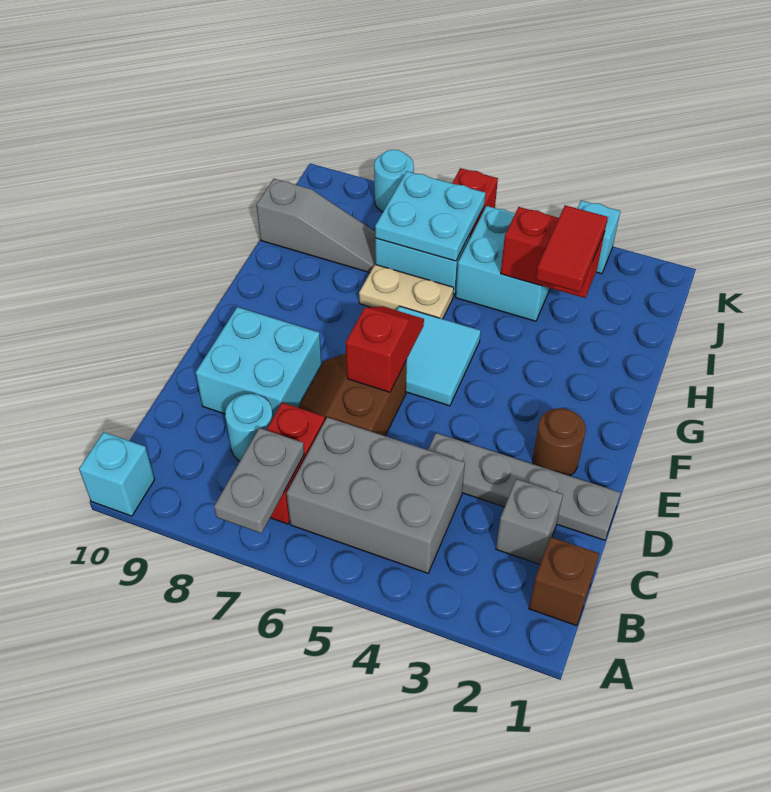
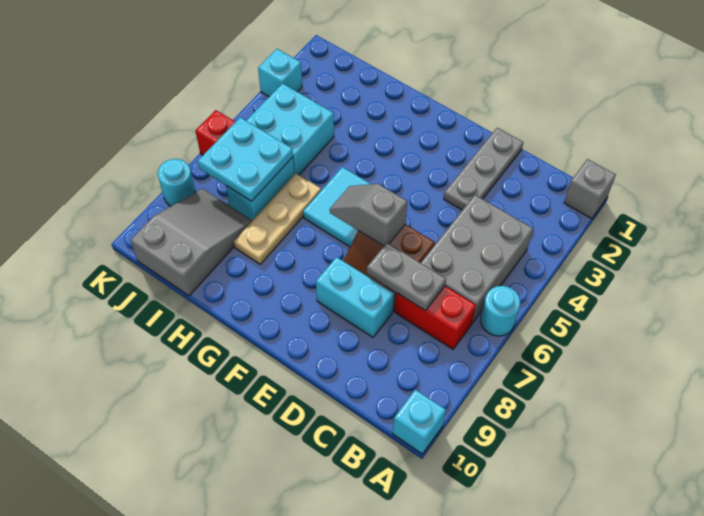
grey 1x2 plate [214,428,304,533] -> grey 1x2 plate moved to [367,243,446,311]
brown 1x1 brick [529,537,599,626] -> none
grey 1x1 brick [496,479,563,564] -> grey 1x1 brick moved to [564,159,616,219]
cyan 1x1 round brick [225,394,273,461] -> cyan 1x1 round brick moved to [481,286,520,336]
grey 1x4 plate [428,433,620,540] -> grey 1x3 plate [444,128,523,210]
cyan 2x2 brick [196,307,322,417] -> cyan 1x2 brick [316,257,394,337]
brown 1x1 round brick [532,408,586,476] -> none
red 1x2 slope [346,306,424,392] -> grey 1x2 slope [330,184,407,246]
red 1x2 tile [536,205,608,292] -> none
tan 1x2 plate [359,264,454,319] -> tan 1x3 plate [234,173,321,264]
red 1x2 brick [501,207,605,298] -> none
grey 1x3 slope [256,179,376,273] -> grey 2x3 slope [131,189,252,296]

